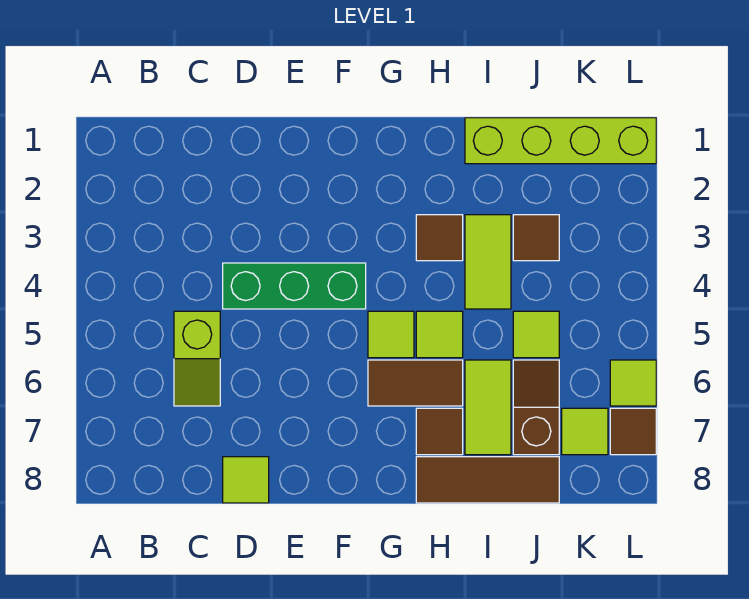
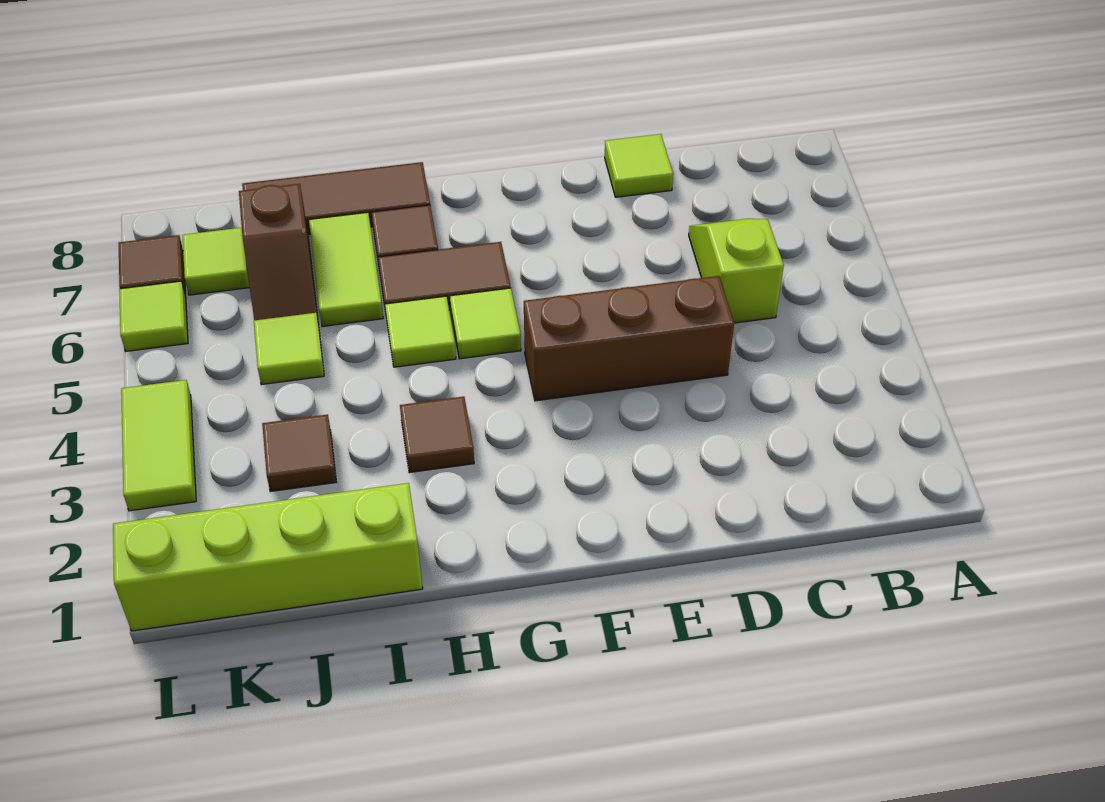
green 1x3 brick [223,263,366,309] -> brown 1x3 brick [524,276,734,401]
lime 1x2 tile [465,215,511,309] -> lime 1x2 tile moved to [121,380,196,511]

